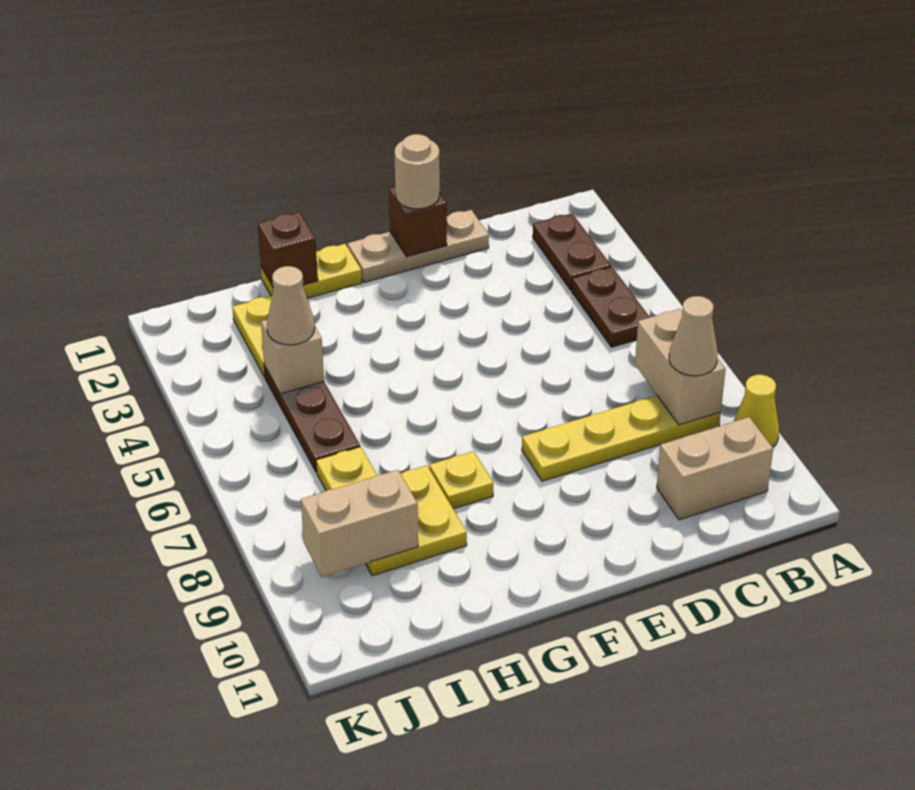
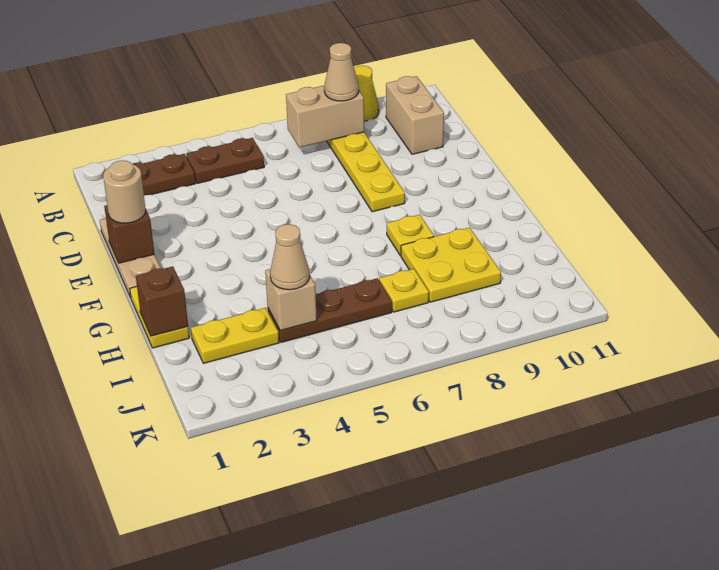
tan 1x2 brick [301,470,418,577] -> none

